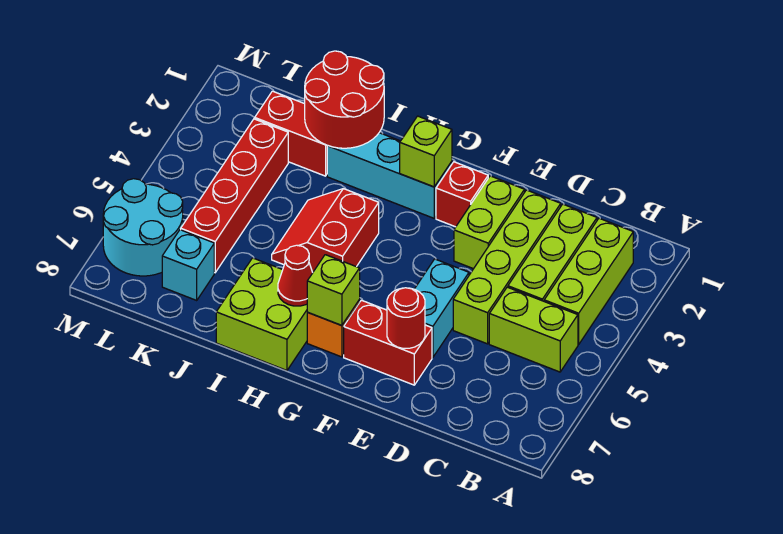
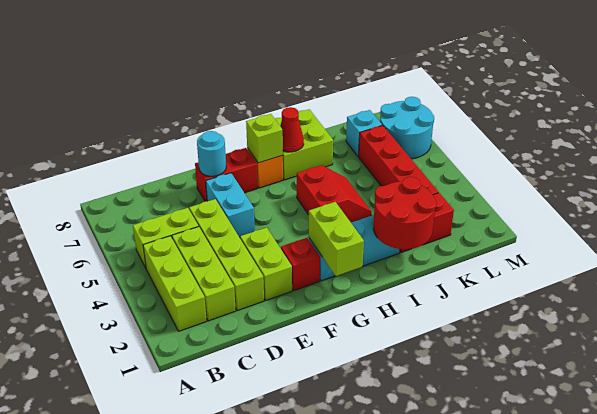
red 1x1 round brick [387,288,425,348] -> cyan 1x1 round brick [197,131,226,176]
lime 1x1 brick [400,116,452,187] -> lime 1x2 brick [309,202,364,276]

